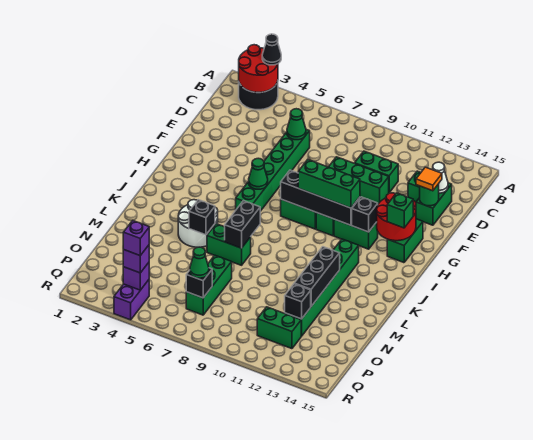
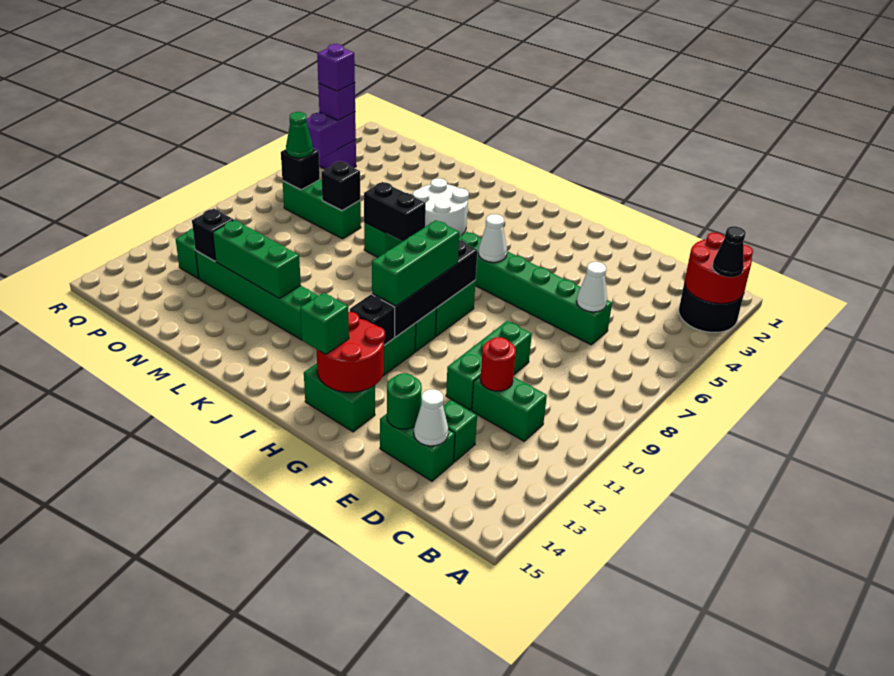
green 1x1 cone [287,109,306,140] -> white 1x1 cone [577,262,607,312]
green 1x2 brick [355,151,398,193] -> green 1x2 brick turned to [472,376,547,441]
none -> red 1x1 round brick [480,337,516,391]
orange 1x1 tile [416,167,442,191] -> none
green 1x1 cone [249,158,268,189] -> white 1x1 cone [478,214,507,262]
black 1x1 brick [189,200,215,235] -> black 1x1 brick moved to [321,162,360,211]
black 1x3 brick [294,247,340,306] -> green 1x3 brick [213,220,301,299]
purple 1x1 brick [123,263,149,290] -> purple 1x2 brick [306,112,356,159]

